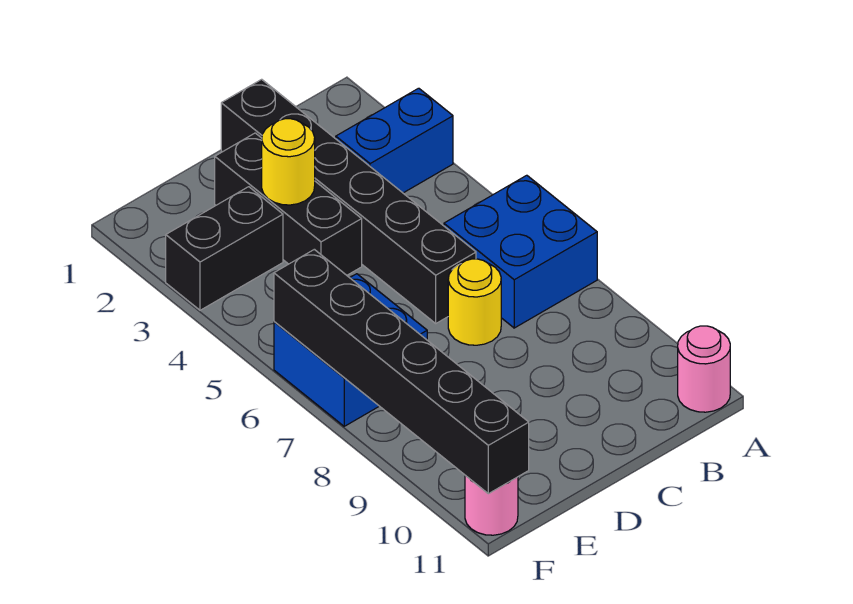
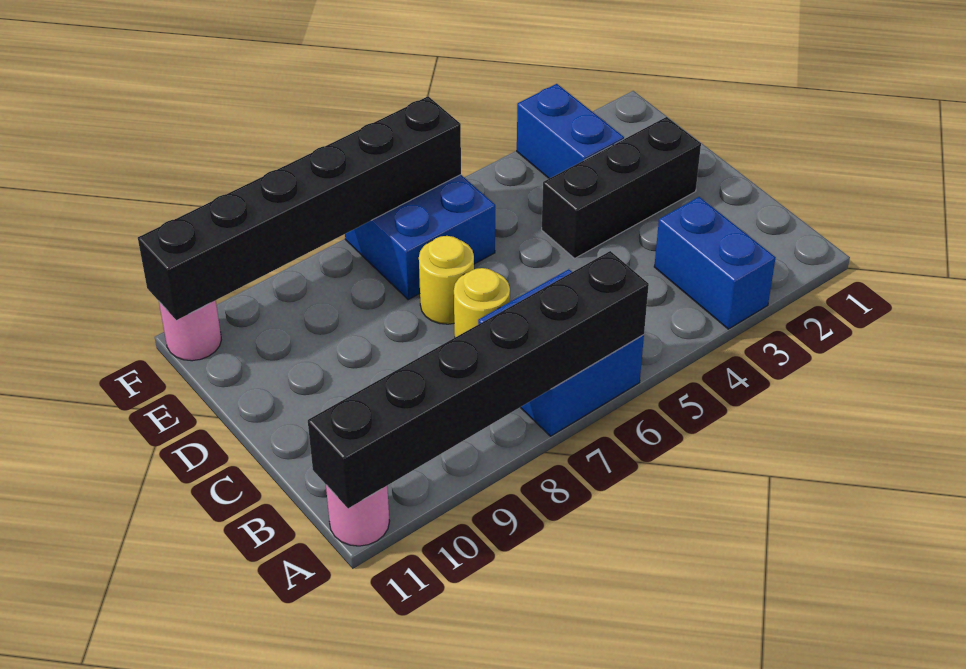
black 1x6 brick [221,79,476,323] -> black 1x6 brick moved to [308,251,649,508]
yellow 1x1 round brick [262,119,315,205] -> yellow 1x1 round brick moved to [419,236,474,324]
black 1x2 brick [166,187,283,310] -> blue 1x2 brick [517,84,624,178]

